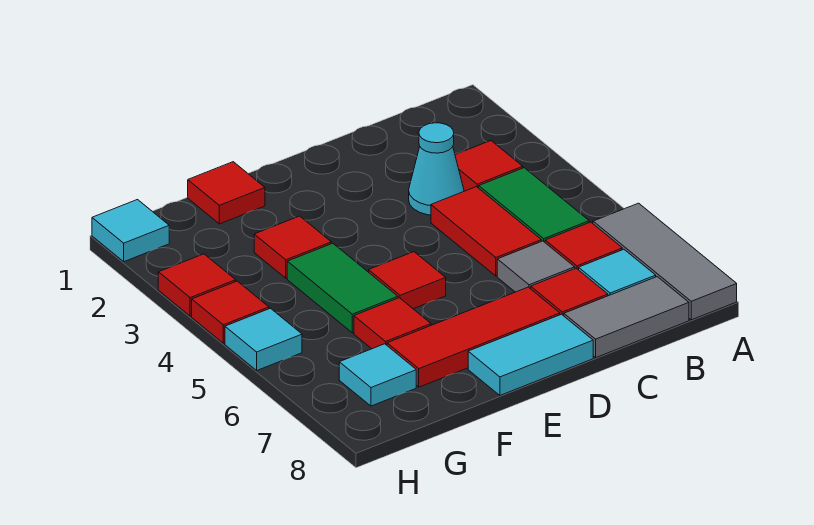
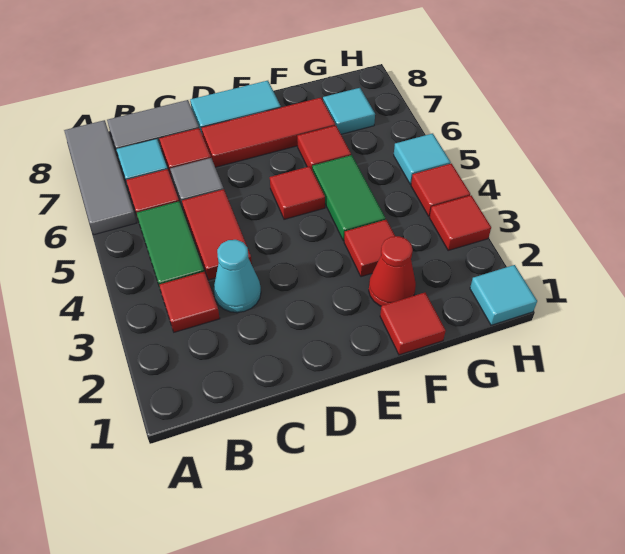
none -> red 1x1 cone [369,236,416,306]

